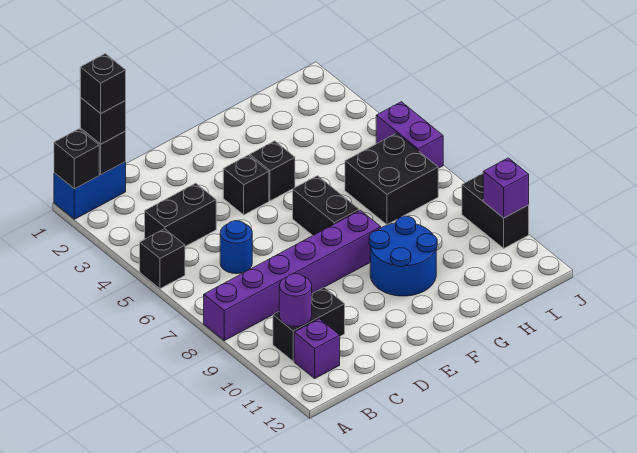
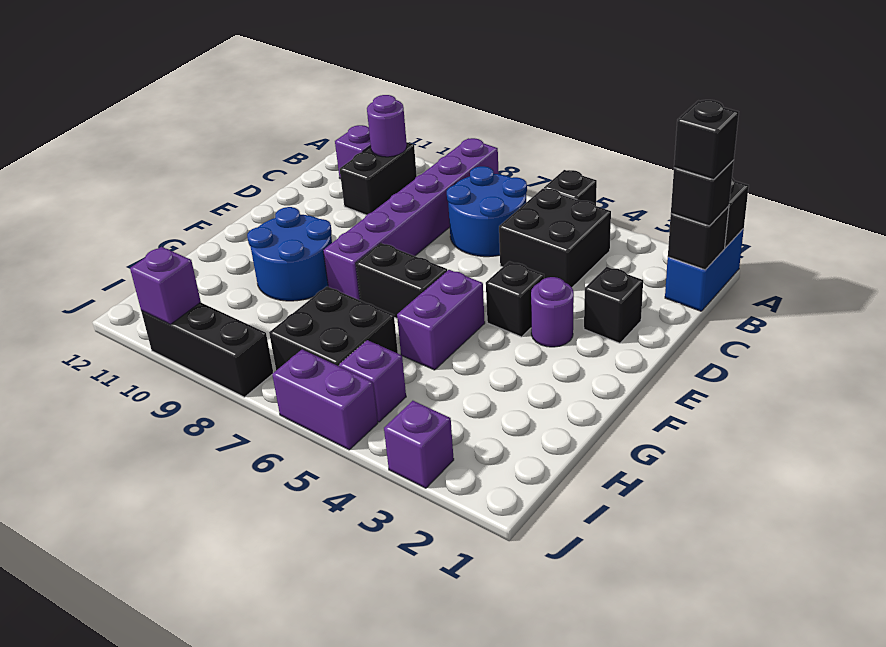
black 1x2 brick [145,183,216,246] -> black 2x2 brick [499,188,611,287]
blue 1x1 round brick [220,221,252,274] -> blue 2x2 round brick [447,166,527,257]
none -> purple 1x1 round brick [531,277,574,347]
black 1x1 brick [250,141,295,201] -> black 1x1 brick moved to [584,267,643,343]
none -> purple 1x2 brick [397,270,485,370]
none -> purple 1x1 brick [339,340,406,422]
none -> purple 1x1 brick [384,401,454,488]
black 1x2 brick [462,173,529,248] -> black 1x3 brick [141,302,273,397]

